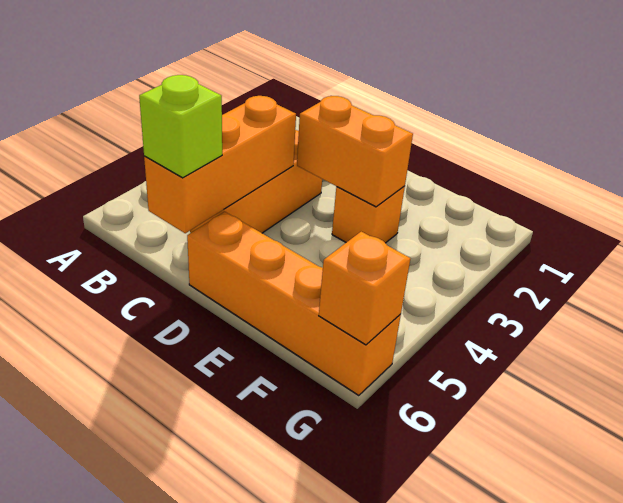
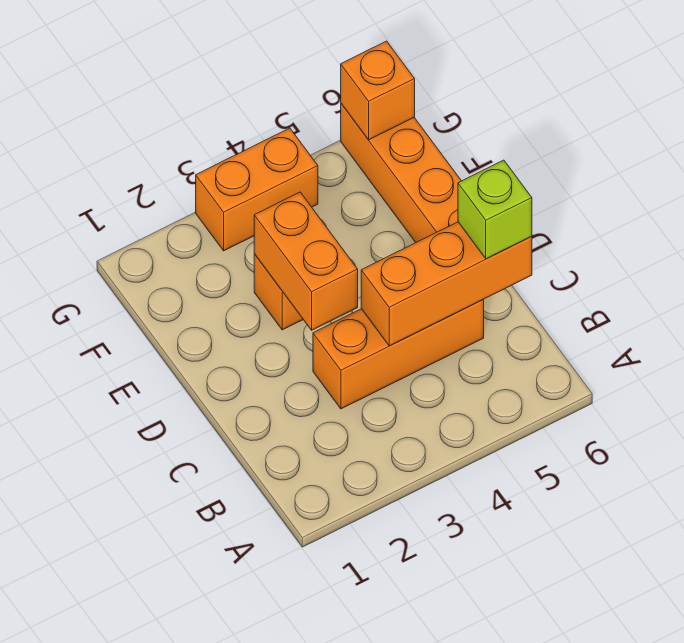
none -> orange 1x2 brick [196,128,318,251]

